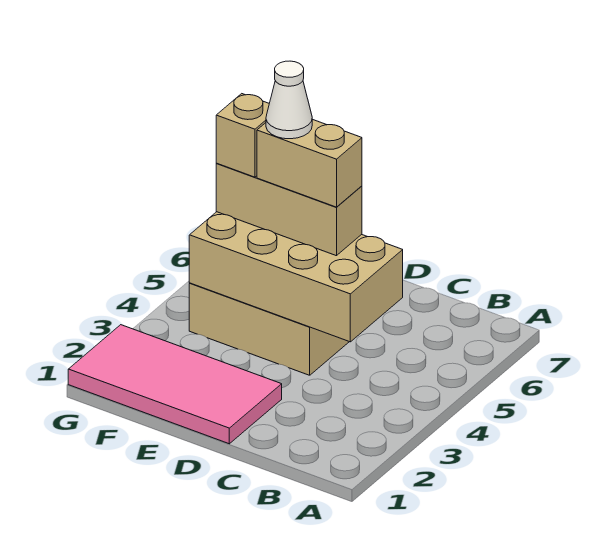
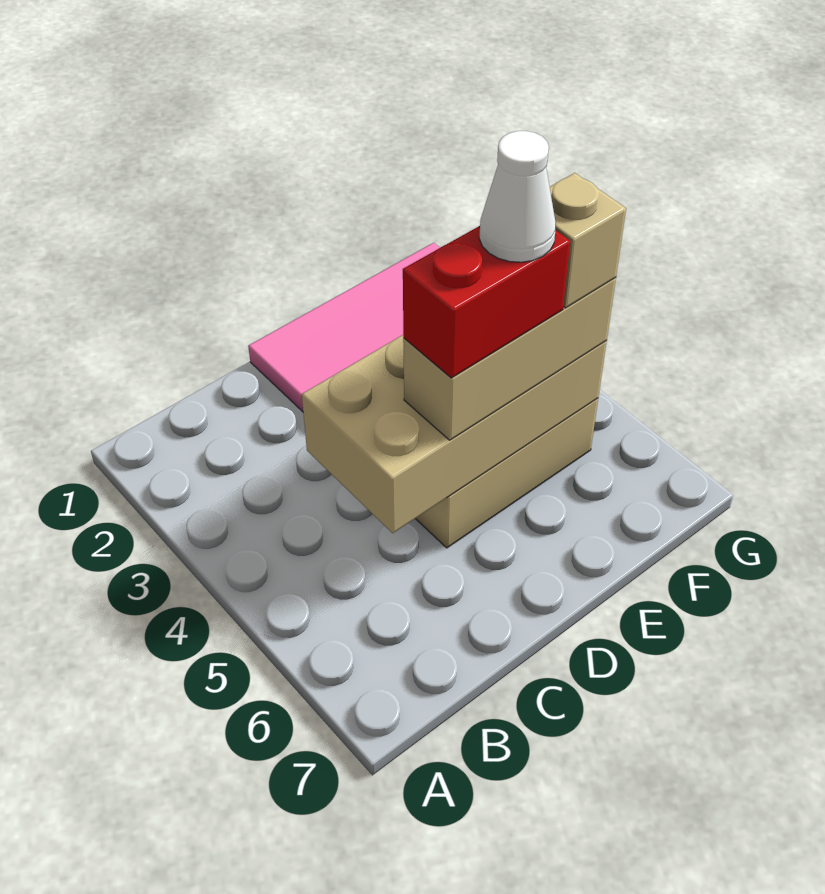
tan 1x2 brick [257,119,362,207] -> red 1x2 brick [403,226,570,378]

